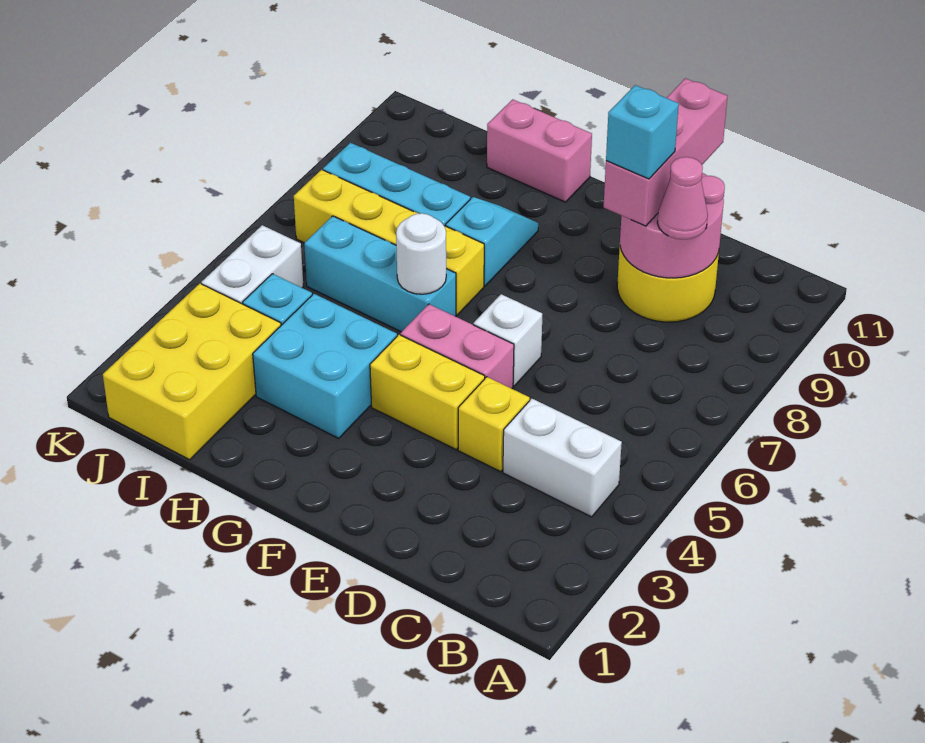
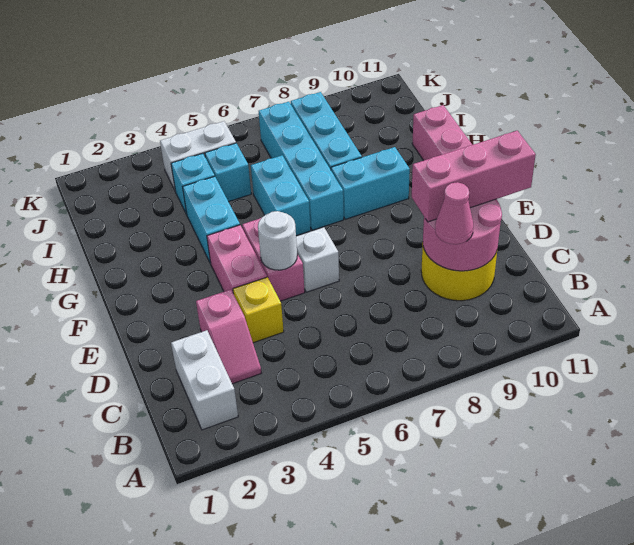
white 1x2 brick [503,399,622,517] -> white 1x2 brick moved to [171,330,238,430]
none -> pink 1x2 slope [196,289,261,384]
cyan 1x1 brick [606,85,679,179] -> cyan 1x1 brick moved to [205,143,251,202]
yellow 1x2 brick [370,335,485,449] -> pink 1x2 brick [207,225,267,292]
cyan 2x2 brick [253,294,397,438] -> cyan 1x2 brick [183,176,240,264]
cyan 1x3 brick [304,216,456,332] -> cyan 1x2 brick [251,156,311,236]
white 1x1 round brick [396,213,446,294] -> white 1x1 round brick moved to [258,211,297,270]
yellow 1x4 brick [294,170,484,315] -> cyan 1x4 brick [259,102,344,230]
cyan 1x2 slope [446,197,538,286] -> cyan 1x2 brick [331,147,410,219]
yellow 2x3 brick [103,283,281,460] -> none

